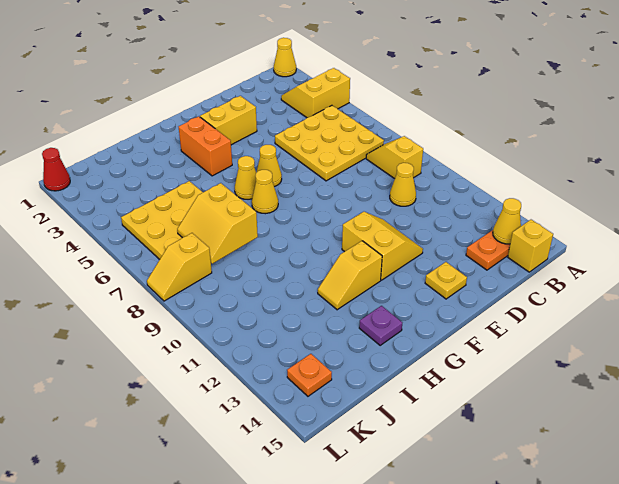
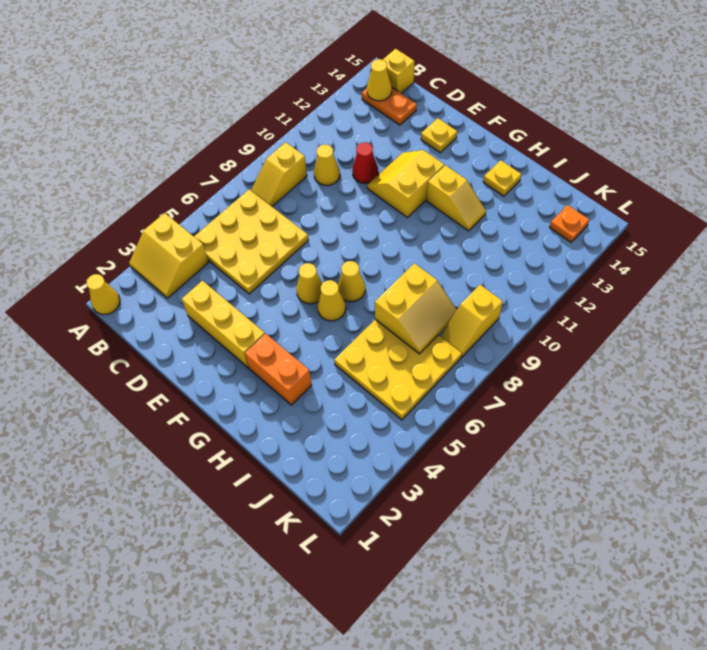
yellow 1x2 brick [200,96,257,145] -> yellow 1x3 brick [182,281,265,368]
orange 1x2 brick [179,116,232,176] -> orange 1x2 brick turned to [245,334,312,405]
purple 1x1 plate [359,306,402,345] -> yellow 1x1 plate [483,160,521,196]
yellow 1x2 slope [147,233,212,301] -> yellow 1x2 slope turned to [441,285,503,357]
red 1x1 cone [42,148,70,191] -> red 1x1 cone moved to [352,142,378,183]

